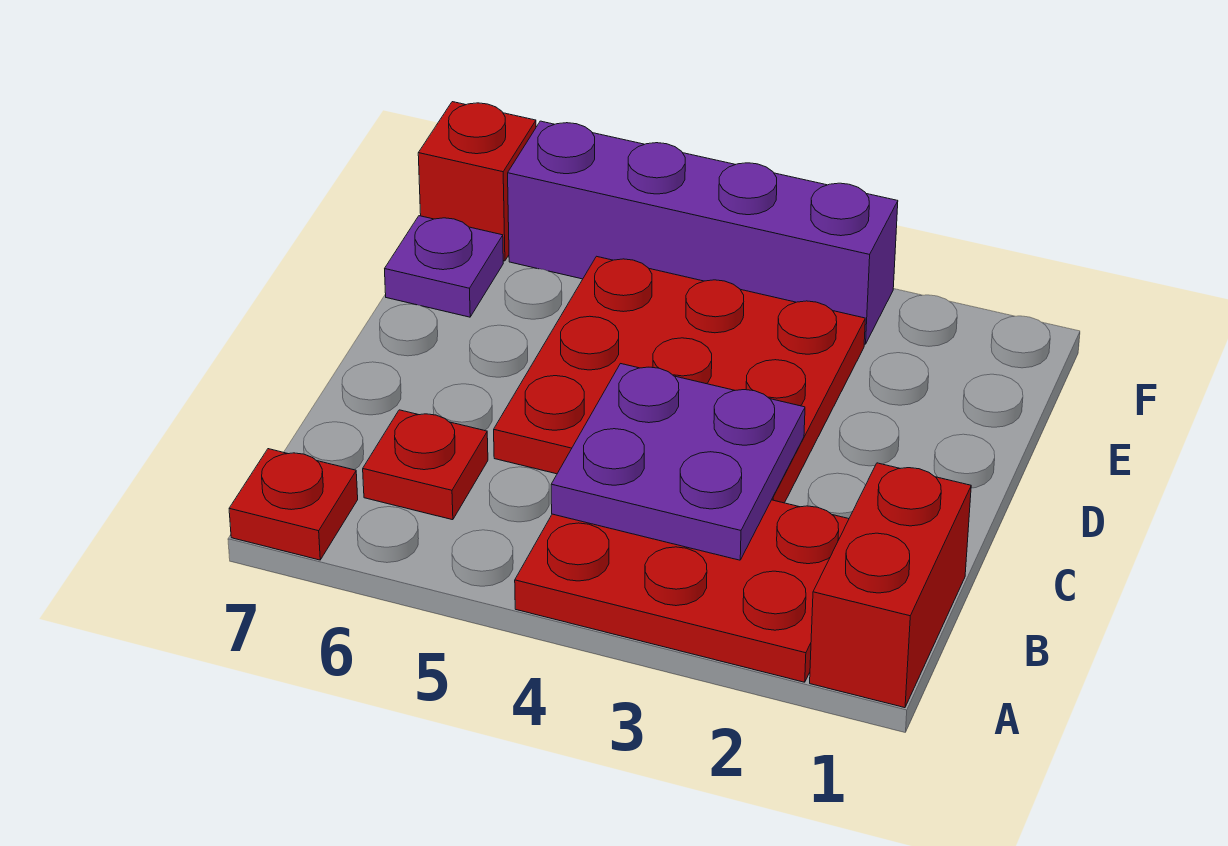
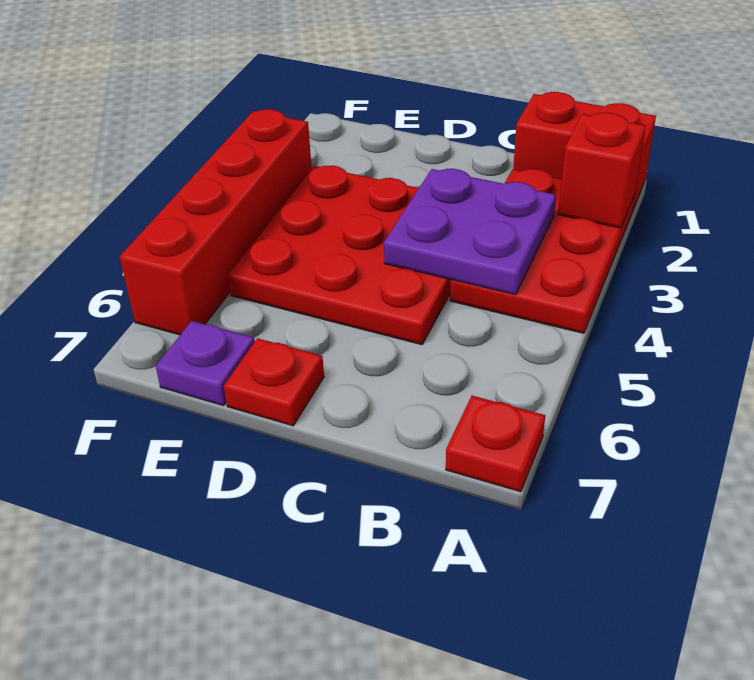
red 1x1 plate [363,410,488,520] -> red 1x1 plate moved to [224,338,324,426]
purple 1x4 brick [508,121,898,344] -> red 1x4 brick [120,109,312,335]
red 1x1 brick [418,102,536,261] -> red 1x1 brick moved to [558,113,646,228]

